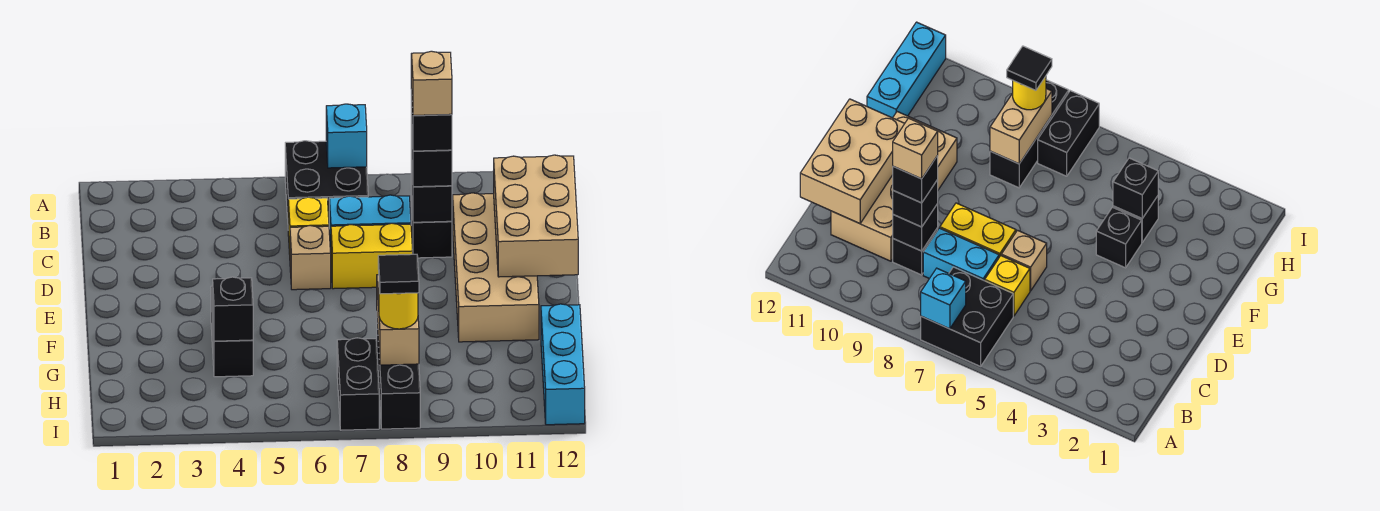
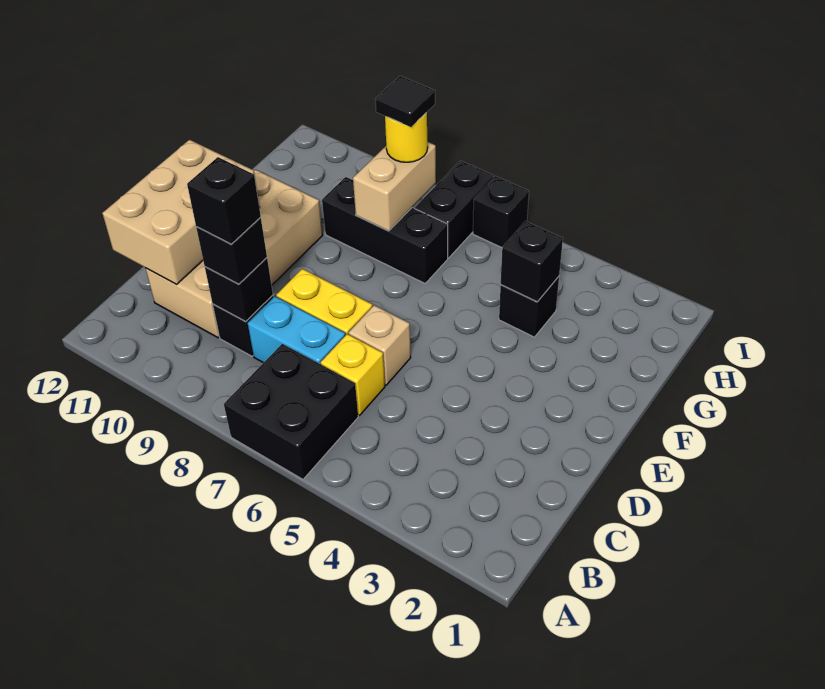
cyan 1x1 brick [326,104,367,168] -> none
tan 1x1 brick [411,51,452,115] -> none
black 1x1 brick [1096,207,1142,268] -> black 1x1 brick moved to [473,176,529,248]
black 1x3 brick [377,323,420,429] -> black 1x3 brick turned to [322,177,448,283]
cyan 1x3 brick [541,304,585,425] -> none

